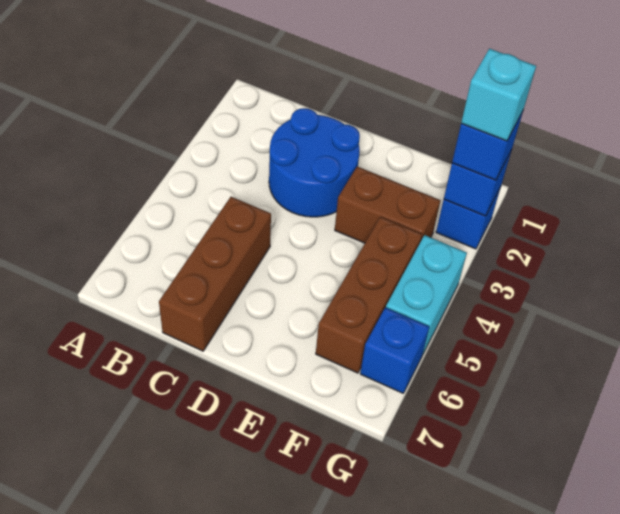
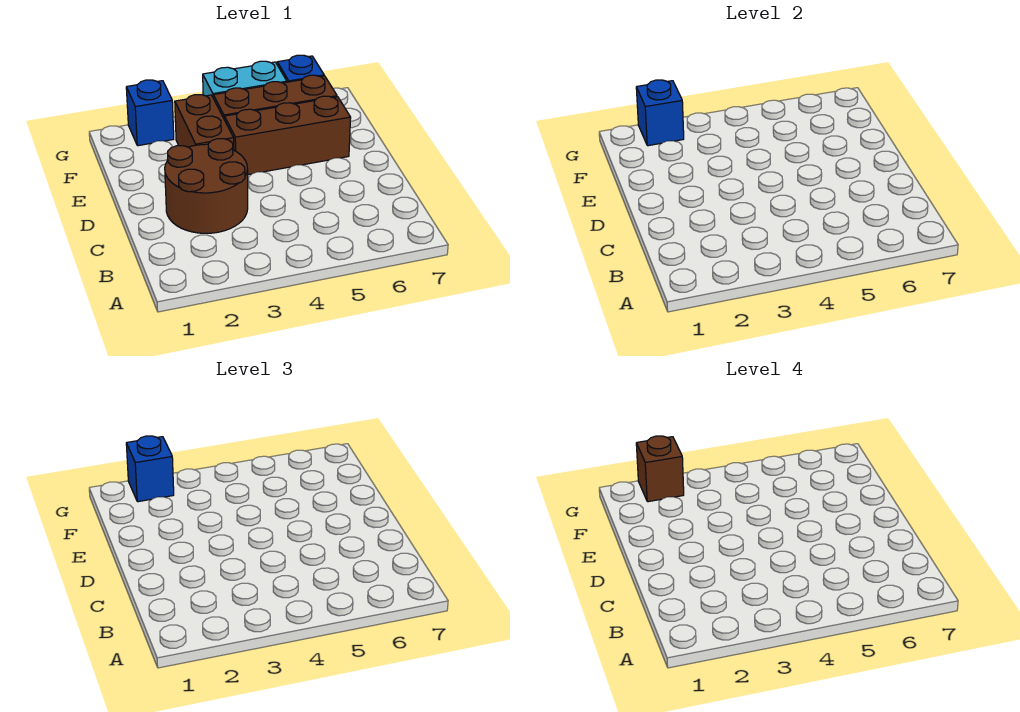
blue 2x2 round brick [269,108,360,217] -> brown 2x2 round brick [165,139,248,233]
brown 1x3 brick [159,197,271,351] -> brown 1x3 brick moved to [224,96,351,175]
cyan 1x1 brick [461,49,536,141] -> brown 1x1 brick [636,436,684,502]

